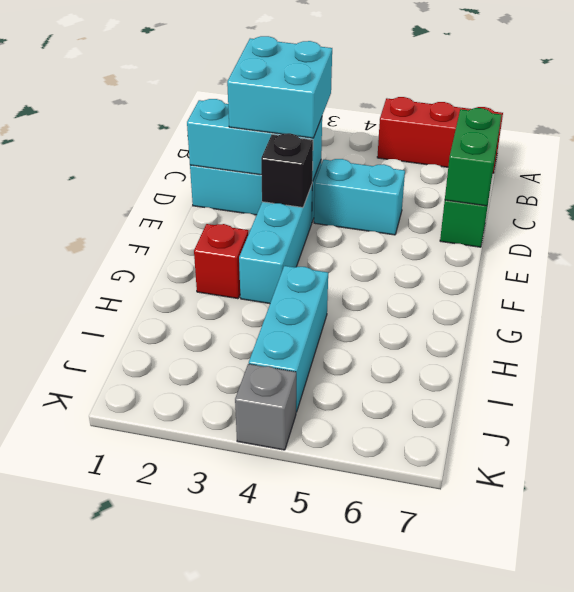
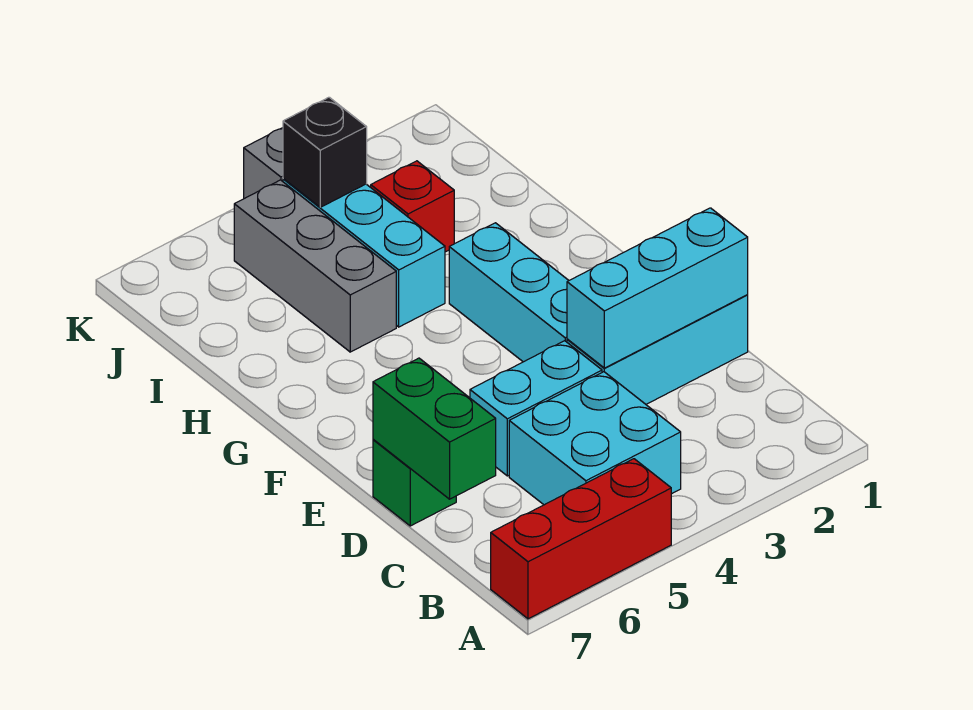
cyan 2x2 brick [227,36,332,138] -> cyan 2x2 brick moved to [509,372,681,505]
black 1x1 brick [261,133,313,207] -> black 1x1 brick moved to [283,97,367,207]
red 1x1 brick [194,224,248,299] -> red 1x1 brick moved to [371,161,454,252]
none -> grey 1x3 brick [234,180,396,352]

